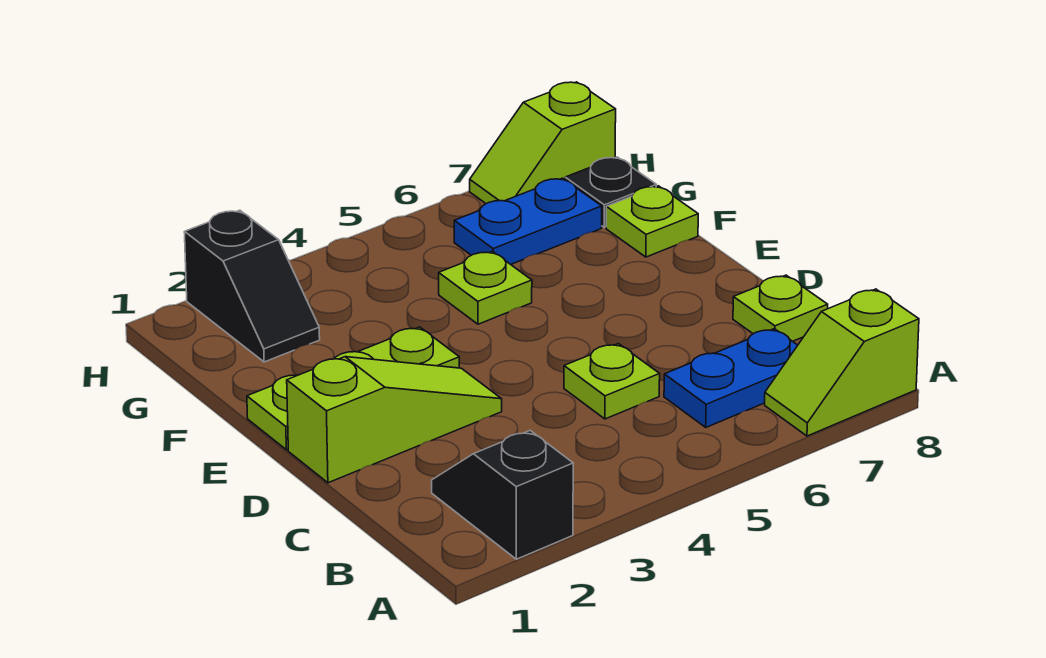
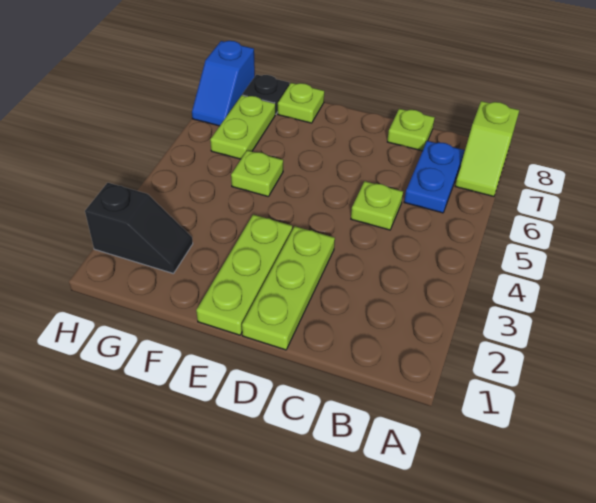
black 1x2 slope [432,431,573,559] -> none
lime 1x3 slope [287,357,502,483] -> lime 1x3 plate [242,226,335,350]
blue 1x2 plate [454,178,602,264] -> lime 1x2 plate [210,95,275,159]
lime 1x2 slope [470,82,616,204] -> blue 1x2 slope [192,41,255,126]

